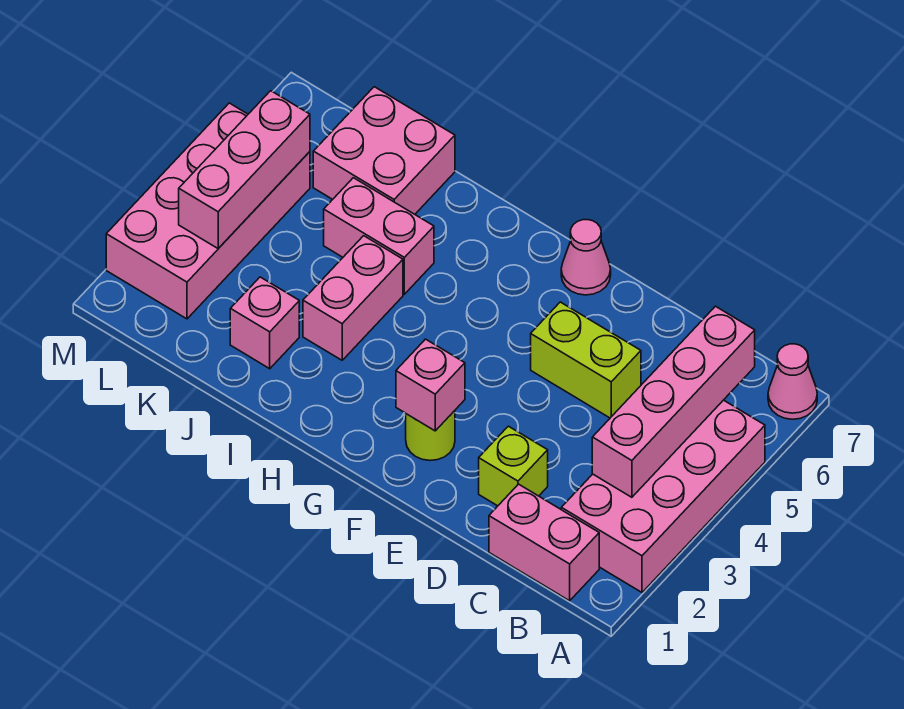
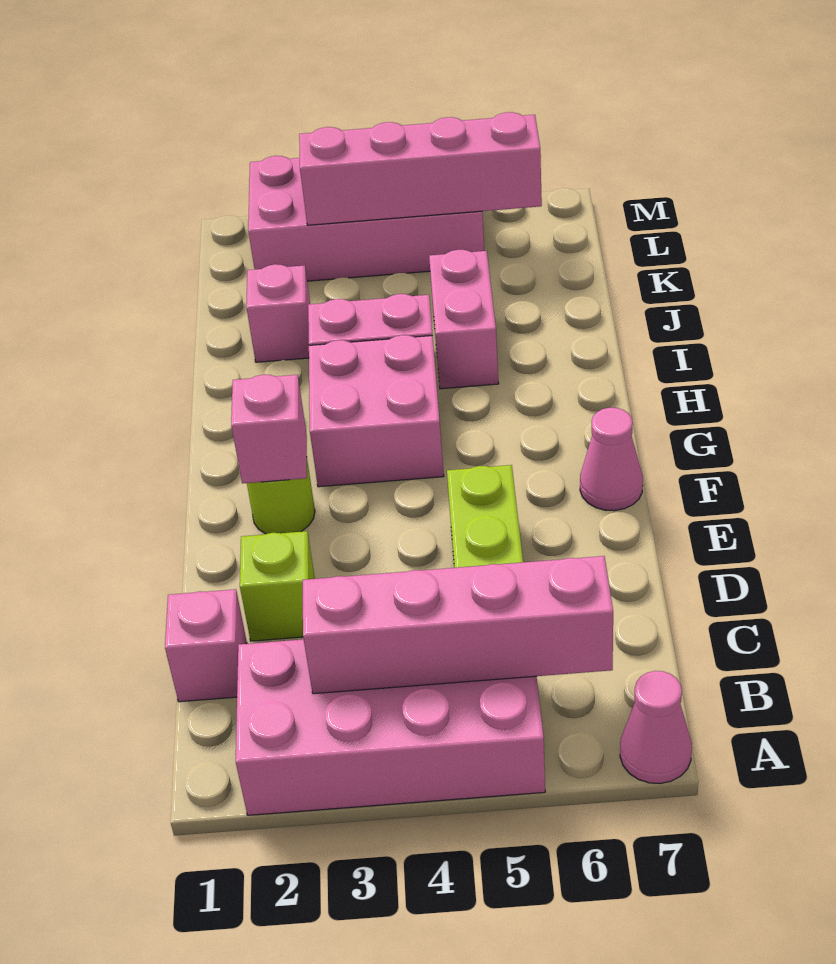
pink 1x2 brick [489,484,599,601] -> pink 1x1 brick [165,589,247,702]
pink 2x2 brick [313,87,455,214] -> pink 2x2 brick moved to [309,335,444,487]
pink 1x3 brick [179,91,310,248] -> pink 1x4 brick [299,112,542,225]

